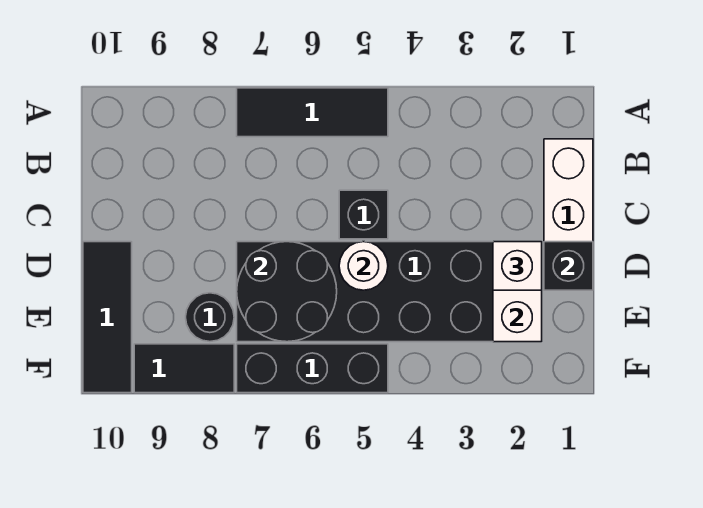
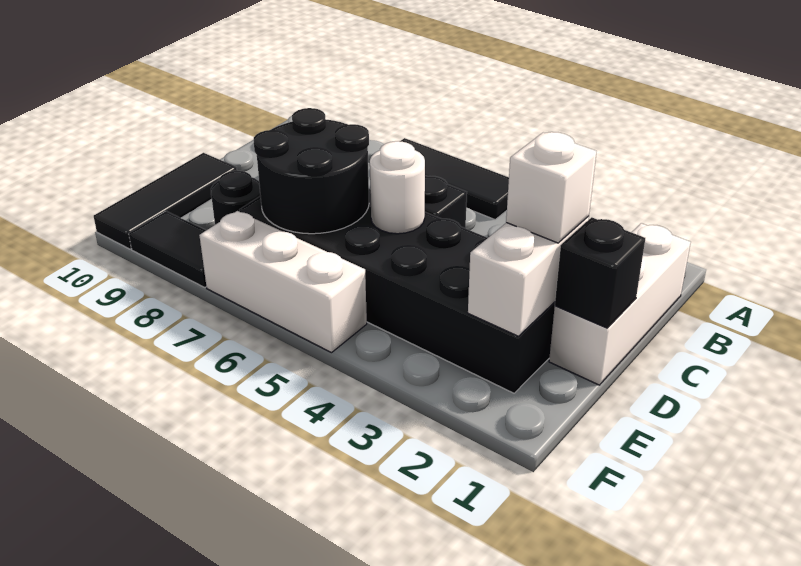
black 1x3 brick [237,344,388,393] -> white 1x3 brick [199,211,367,353]

